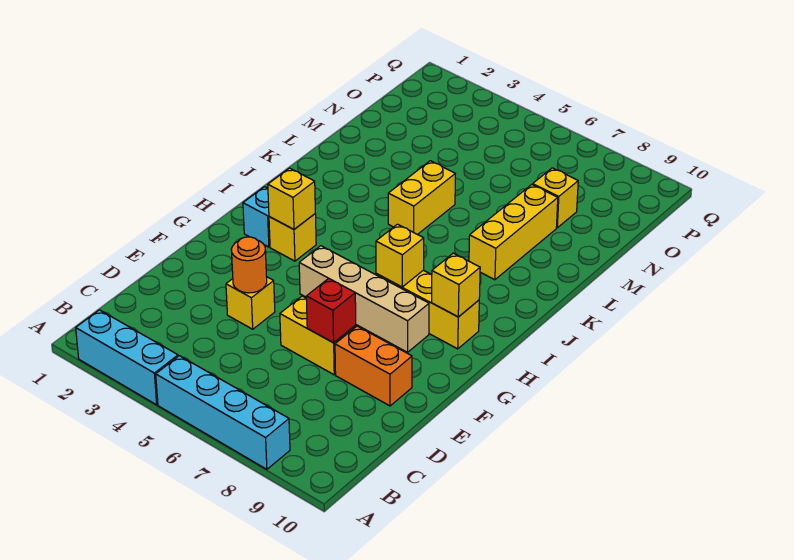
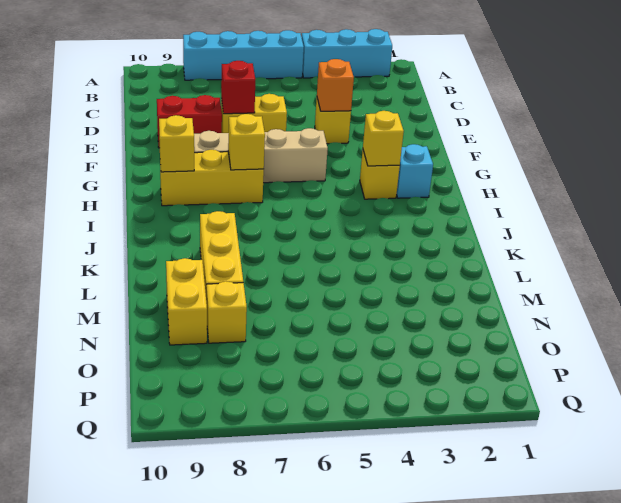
orange 1x1 round brick [231,237,267,293] -> orange 1x1 brick [317,59,354,111]
orange 1x2 brick [335,326,412,406] -> red 1x2 brick [157,95,222,148]
yellow 1x2 brick [388,161,455,235] -> yellow 1x2 brick moved to [166,258,207,345]

